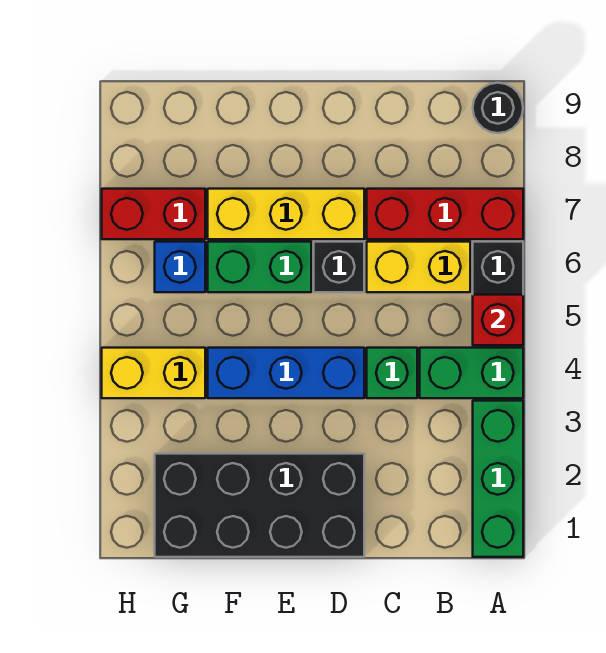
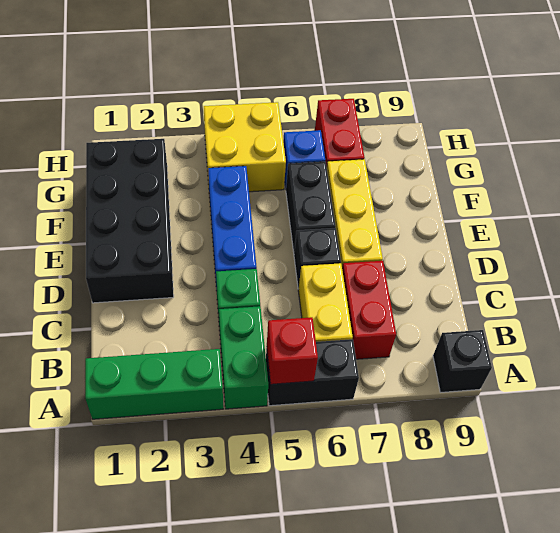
red 1x3 brick [367,189,523,239] -> red 1x2 brick [342,261,396,359]
black 1x1 round brick [473,83,523,133] -> black 1x1 brick [433,330,492,392]
green 1x2 brick [208,242,311,292] -> black 1x2 brick [286,162,336,252]
yellow 1x2 brick [102,348,205,398] -> yellow 2x2 brick [204,102,286,192]

